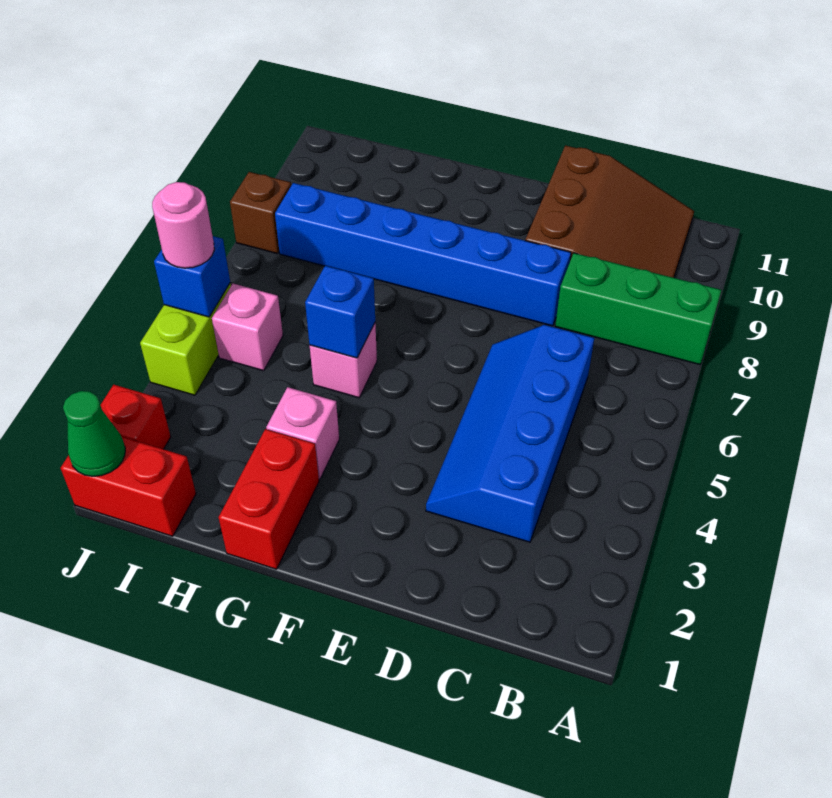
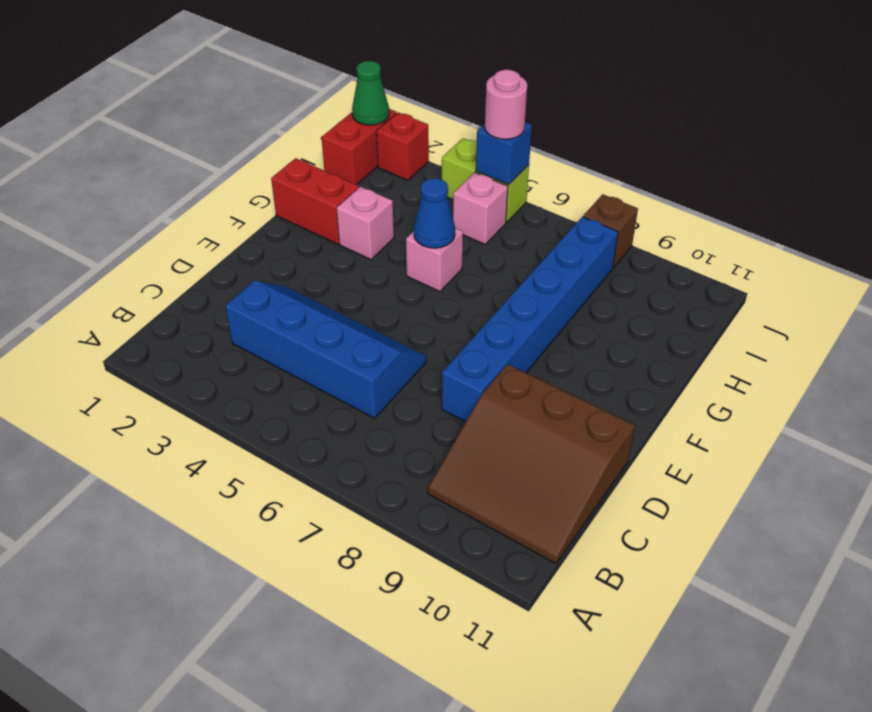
green 1x3 brick [555,253,721,365] -> none
blue 1x1 brick [305,266,375,358] -> blue 1x1 cone [414,178,455,248]

